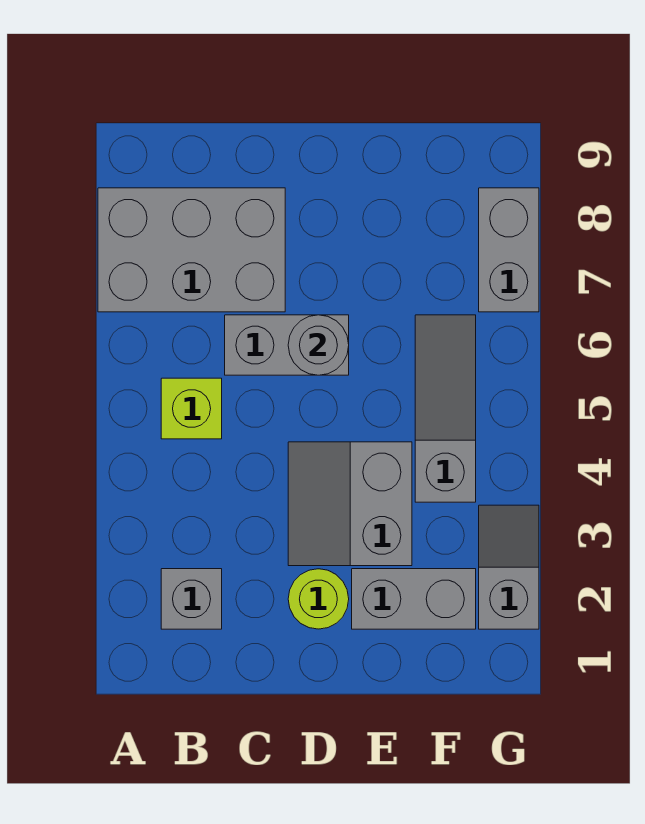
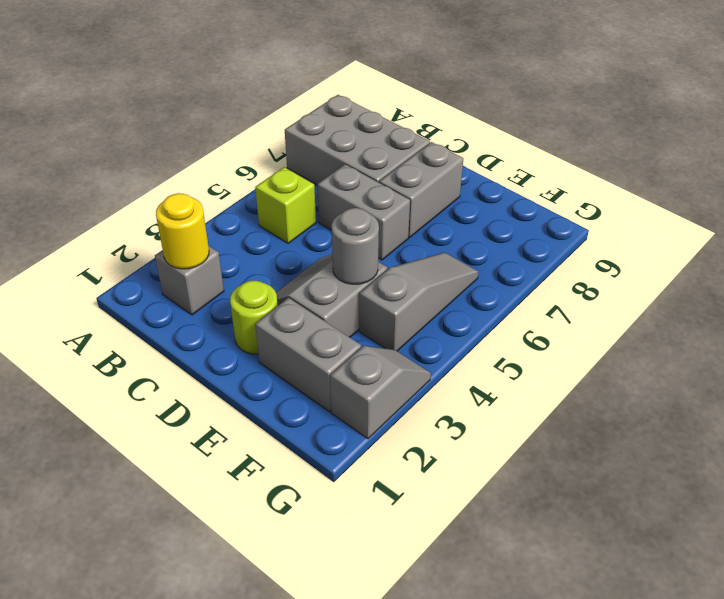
none -> yellow 1x1 round brick [156,193,209,269]
grey 1x1 round brick [288,315,349,375] -> grey 1x1 round brick moved to [332,208,379,284]
grey 1x2 brick [479,188,539,312] -> grey 1x2 brick moved to [379,142,463,238]

